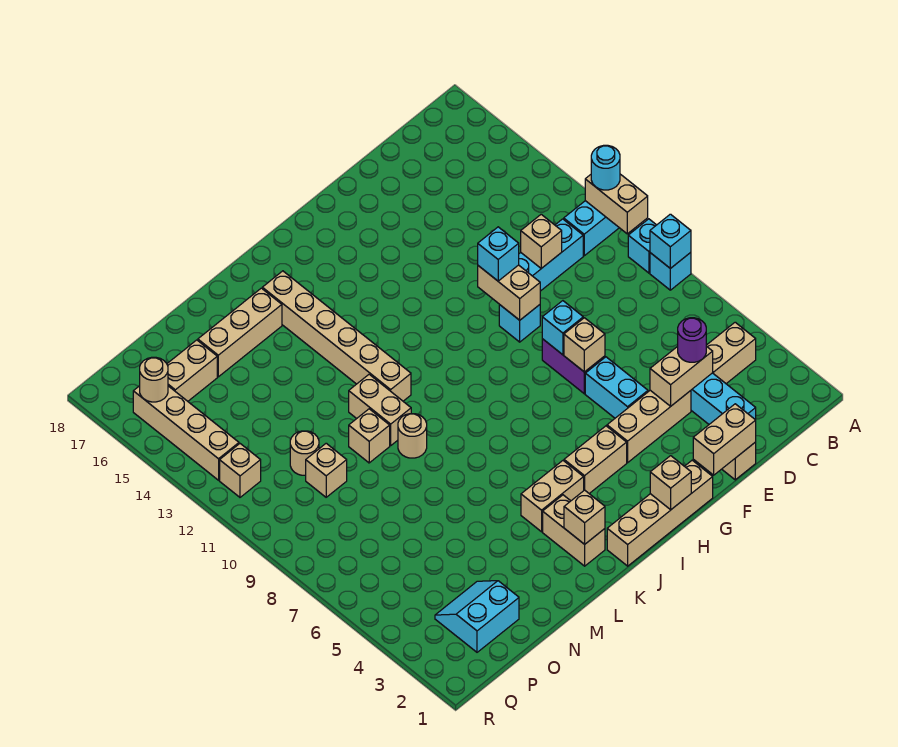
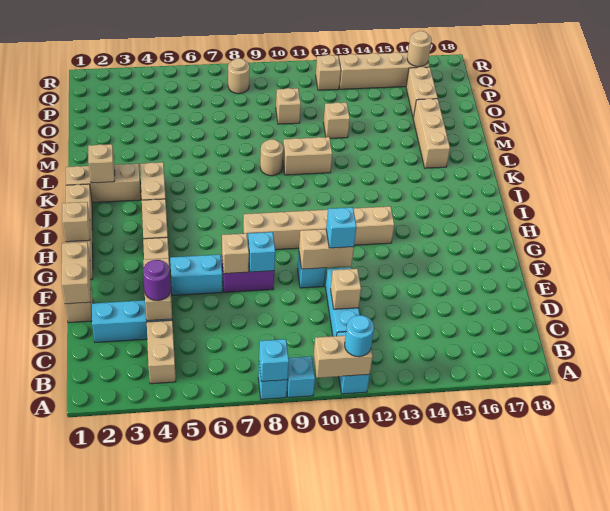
tan 1x2 brick [543,495,605,566] -> tan 1x3 brick [66,164,141,203]
tan 1x6 brick [262,271,411,401] -> tan 1x6 brick moved to [243,206,394,250]
tan 1x1 brick [349,409,390,463] -> tan 1x1 brick moved to [323,102,350,138]
cyan 2x2 slope [435,581,519,652] -> none
tan 1x1 round brick [290,431,319,475] -> tan 1x1 round brick moved to [228,58,250,94]

